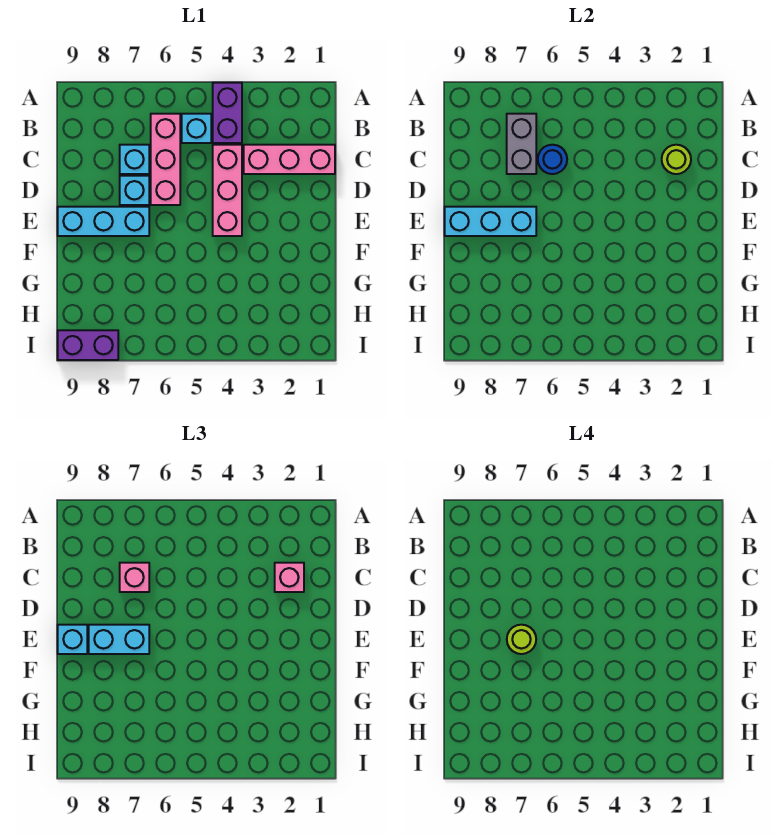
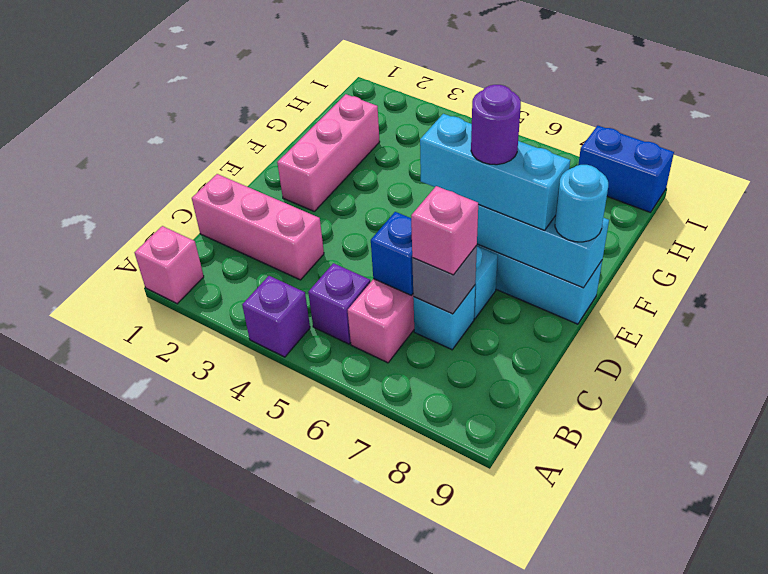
purple 1x2 brick [213,83,242,143] -> purple 1x1 brick [242,276,310,357]
cyan 1x1 brick [182,114,211,143] -> purple 1x1 brick [308,263,370,344]
grey 1x2 brick [507,114,536,174] -> grey 1x1 brick [412,246,477,314]
lime 1x1 round brick [662,145,691,174] -> none
pink 1x1 brick [275,563,304,592] -> pink 1x1 brick moved to [135,226,204,304]
pink 1x3 brick [213,145,242,236] -> pink 1x3 brick moved to [277,94,380,211]
blue 1x1 round brick [538,145,567,174] -> blue 1x1 brick [371,212,413,295]
cyan 1x2 brick [89,625,149,654] -> cyan 1x3 brick [420,114,570,230]
lime 1x1 round brick [507,625,536,654] -> purple 1x1 round brick [471,85,521,165]
cyan 1x1 brick [58,625,87,654] -> cyan 1x1 round brick [555,165,608,242]
purple 1x2 brick [58,330,118,360] -> blue 1x2 brick [578,126,674,213]

